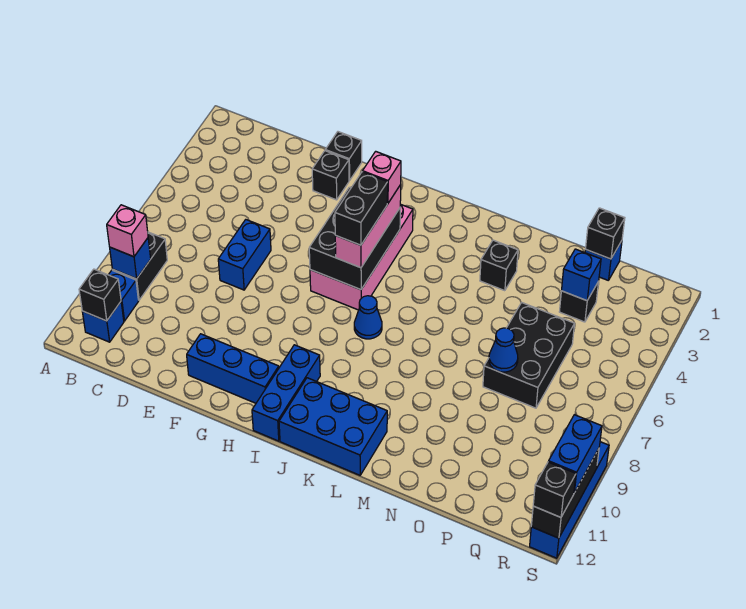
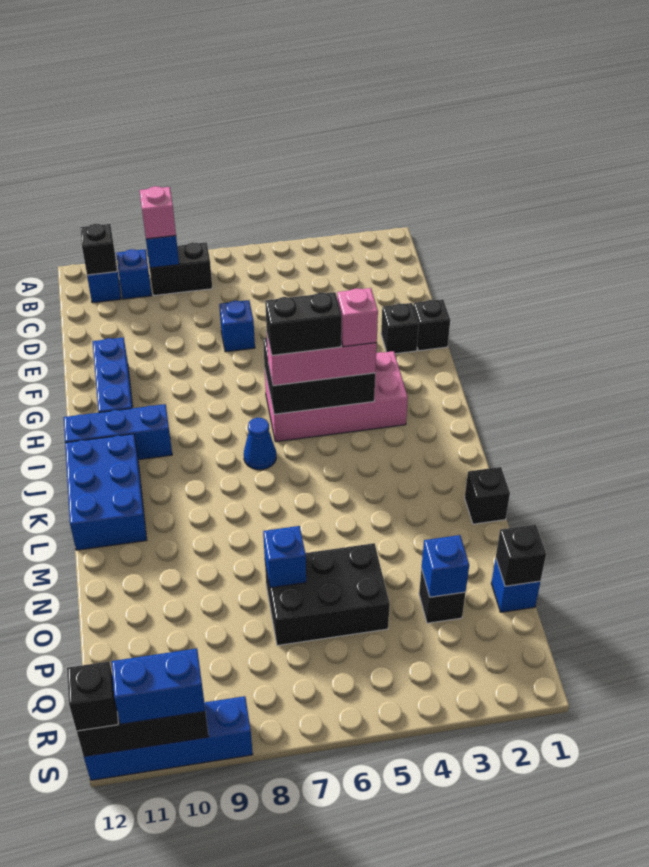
blue 1x2 brick [218,220,271,290] -> blue 1x1 brick [219,300,255,352]
black 1x1 brick [480,240,518,291] -> black 1x1 brick moved to [465,467,510,524]
blue 1x1 cone [489,328,518,372] -> blue 1x1 brick [263,526,306,588]

